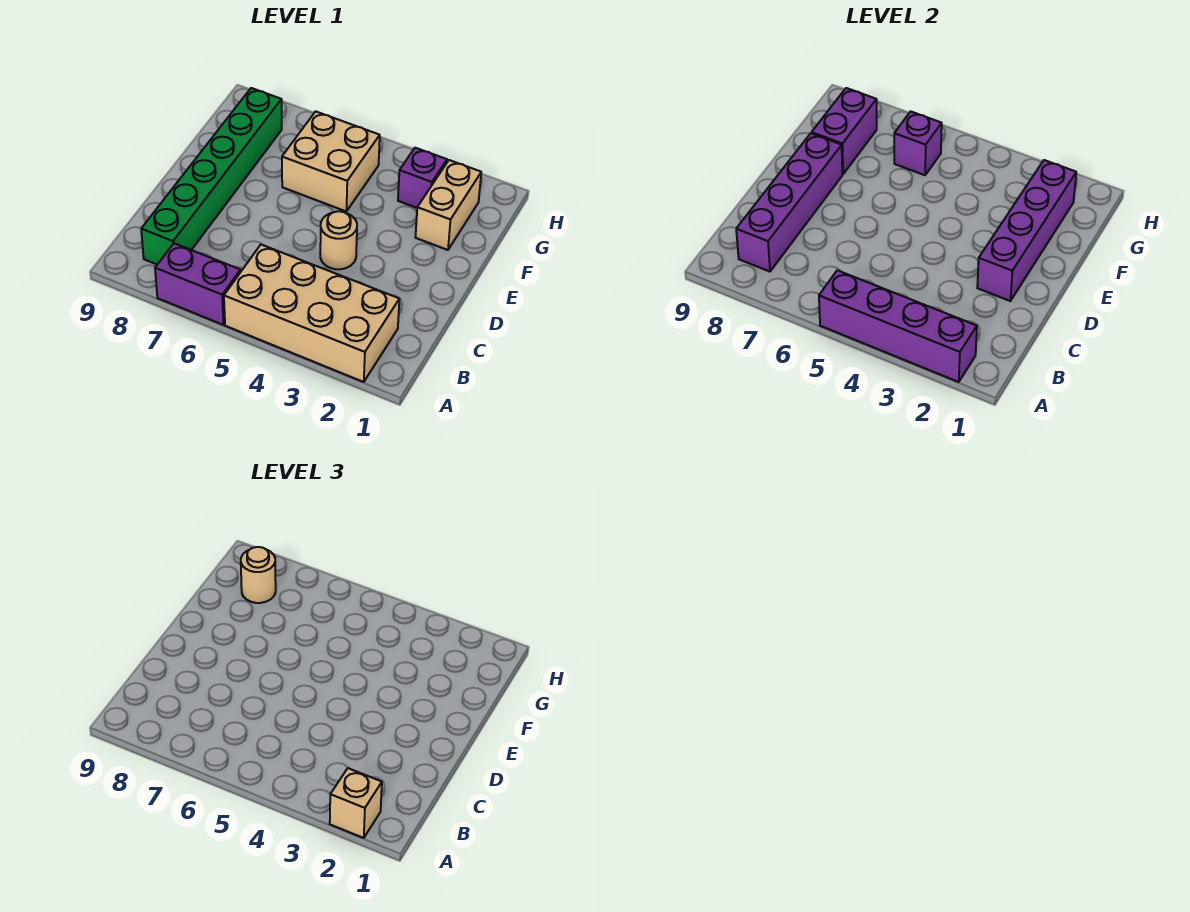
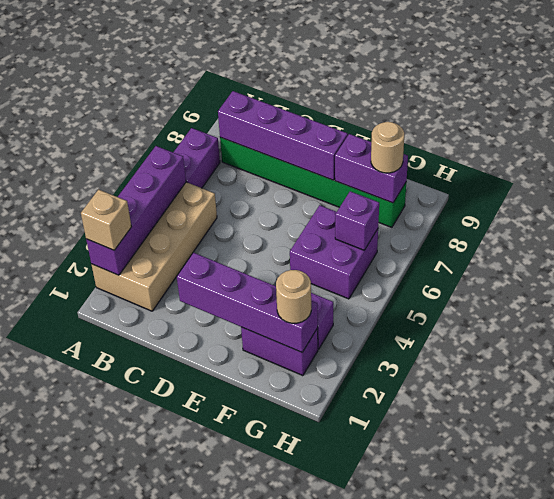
tan 1x1 round brick [320,211,357,269] -> tan 1x1 round brick moved to [276,270,311,323]
tan 1x2 brick [415,160,481,250] -> purple 1x2 brick [241,327,318,376]
tan 2x2 brick [282,111,380,211] -> purple 2x2 brick [290,205,378,299]

